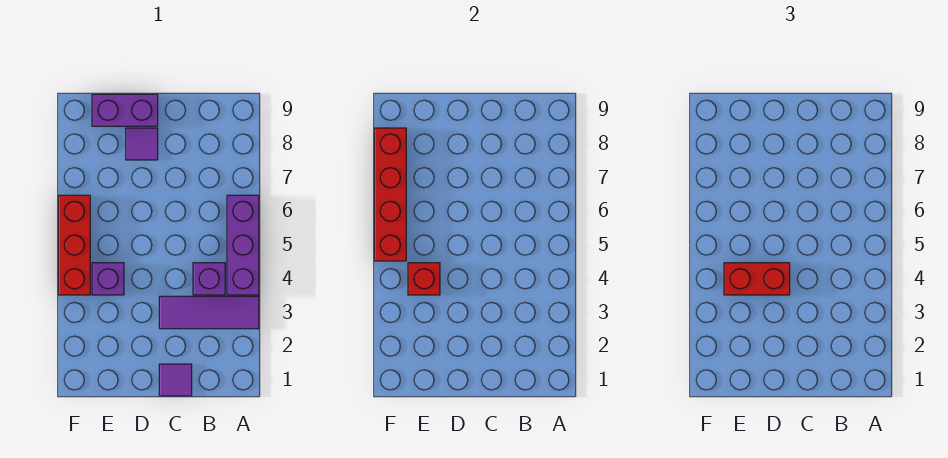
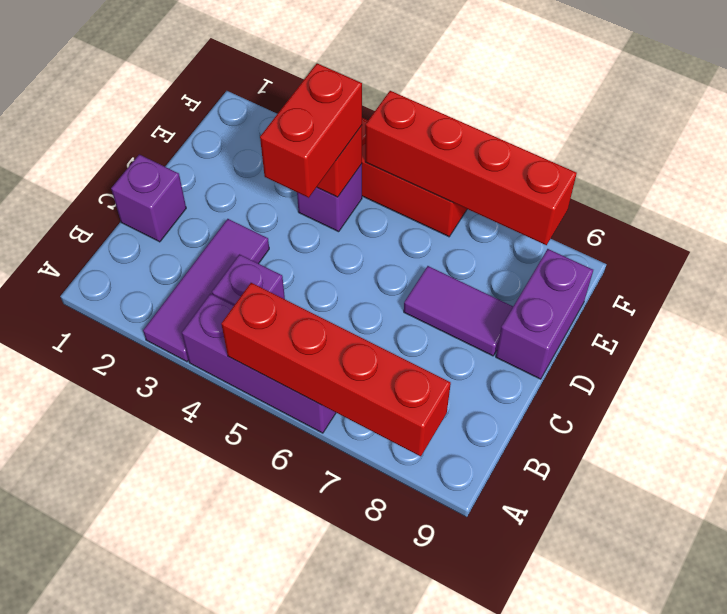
none -> red 1x4 brick [221,283,451,456]
purple 1x1 tile [159,364,192,396] -> purple 1x1 brick [111,154,186,242]
purple 1x1 tile [126,128,158,160] -> purple 1x2 tile [404,266,513,356]

